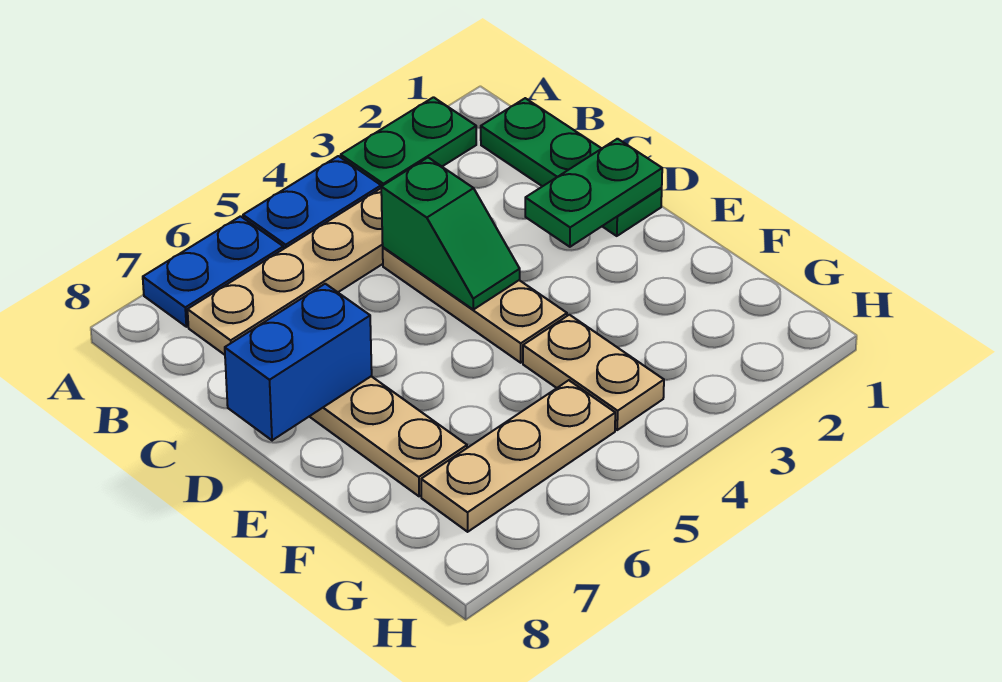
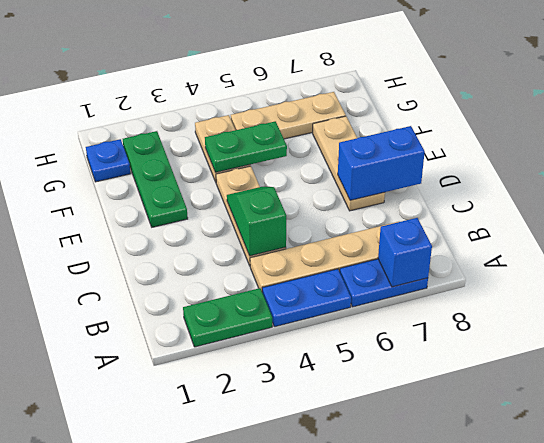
none -> blue 1x1 brick [378,218,432,287]
green 1x3 plate [481,98,662,236] -> green 1x3 plate moved to [123,131,188,227]
green 1x2 plate [525,139,662,247] -> green 1x2 plate moved to [205,121,287,172]
none -> blue 1x1 plate [86,139,131,182]

